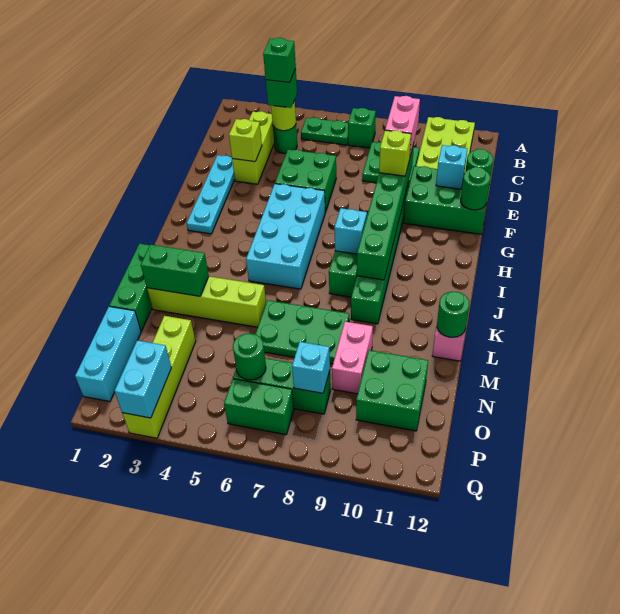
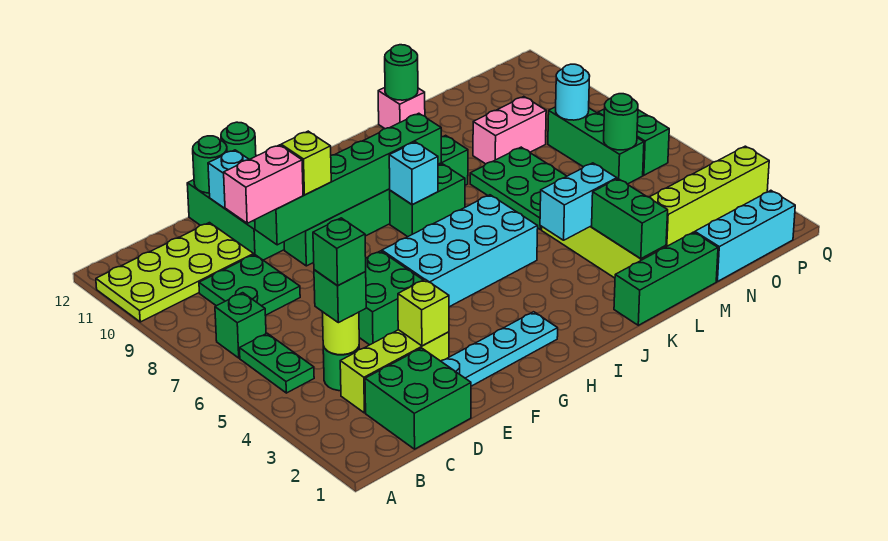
green 2x2 brick [356,350,428,431] -> green 2x2 brick moved to [365,348,471,449]
cyan 1x1 brick [292,342,330,393] -> cyan 1x1 round brick [556,64,590,120]
cyan 1x2 brick [114,340,171,418] -> cyan 1x2 brick moved to [540,163,617,240]

